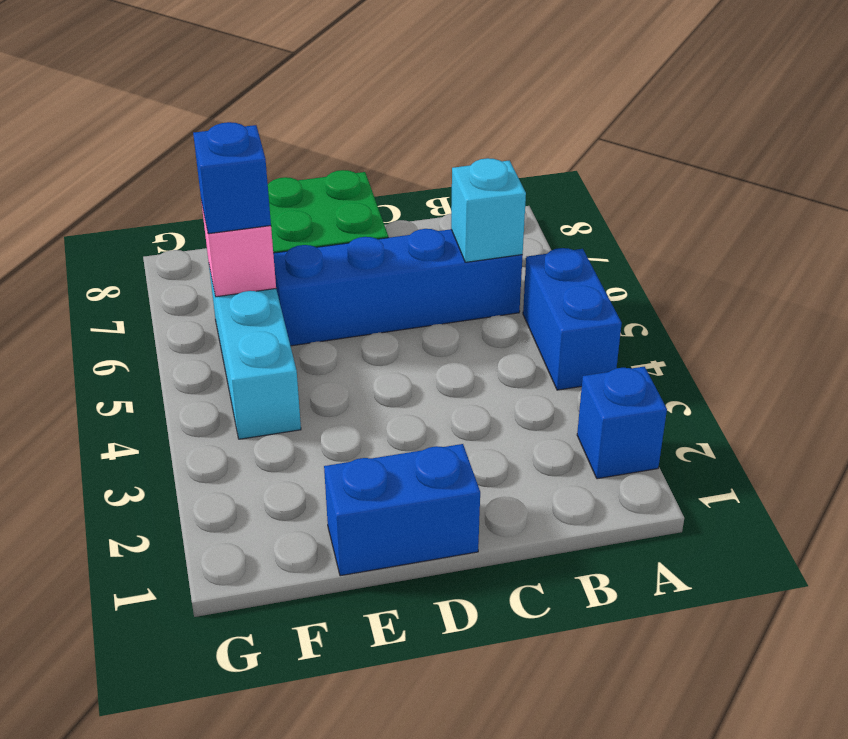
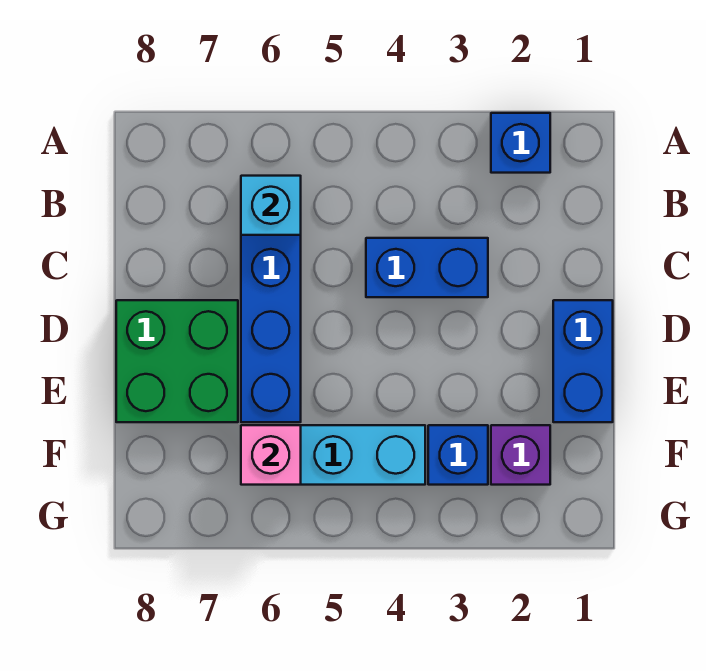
blue 1x2 brick [523,248,622,390] -> blue 1x2 brick moved to [366,238,488,297]
none -> purple 1x1 brick [491,425,550,485]
blue 1x1 brick [193,122,271,234] -> blue 1x1 brick moved to [428,425,488,485]

